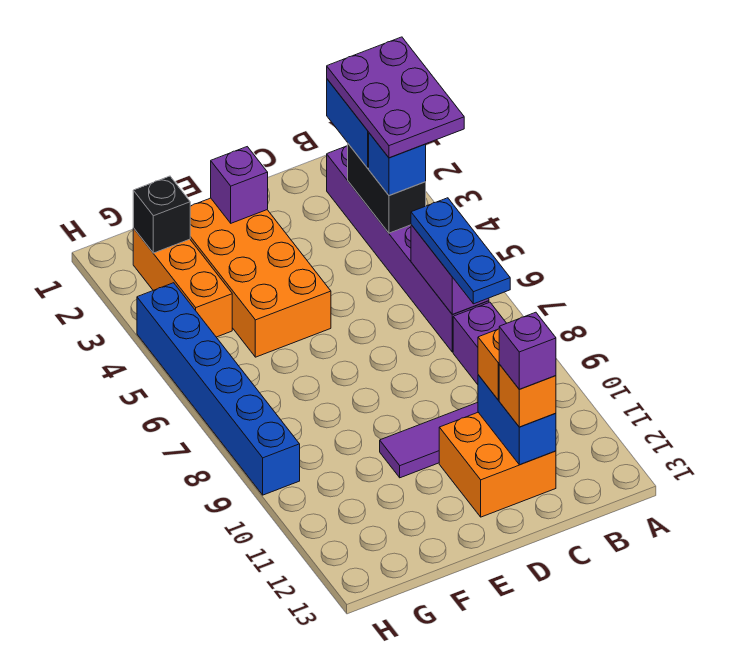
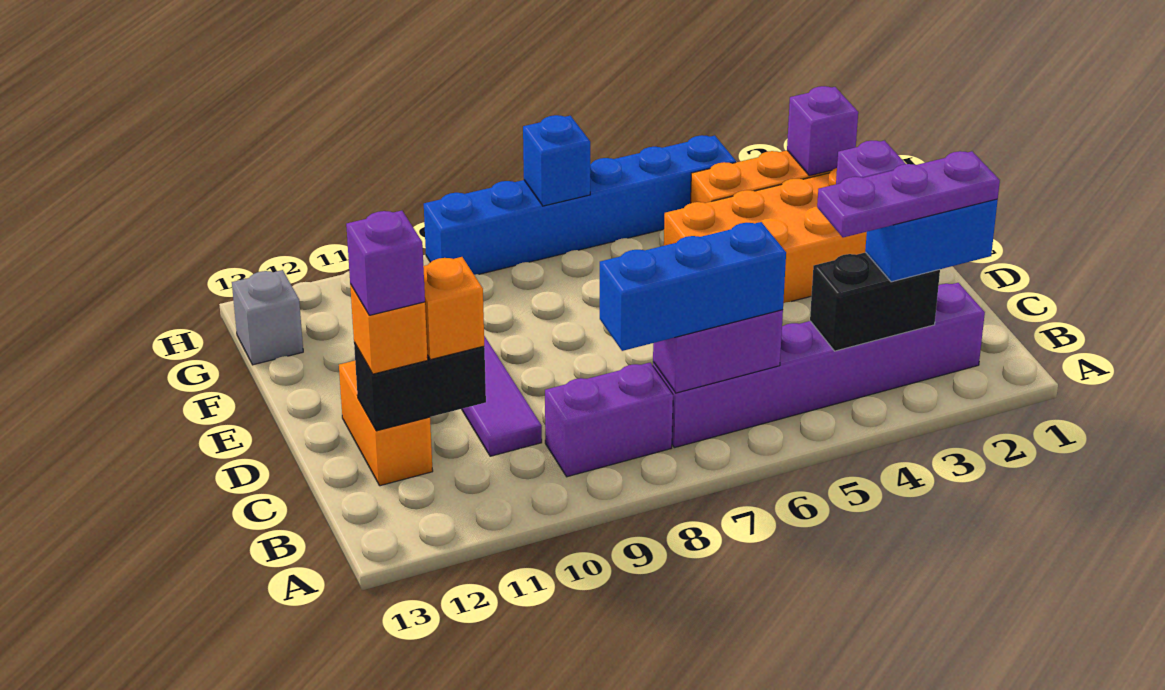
purple 2x3 plate [327,37,464,158] -> purple 1x3 plate [817,151,1000,237]
blue 1x1 brick [369,133,426,196] -> blue 1x1 brick moved to [523,115,590,206]
blue 1x3 plate [411,198,510,304] -> blue 1x3 brick [600,222,786,351]
orange 2x2 brick [439,412,556,517] -> orange 1x2 brick [339,361,433,486]
blue 1x2 brick [478,375,556,465] -> black 1x2 brick [354,343,486,431]
black 1x1 brick [133,176,190,253] -> purple 1x1 brick [787,86,858,176]
none -> grey 1x1 brick [232,270,303,365]

